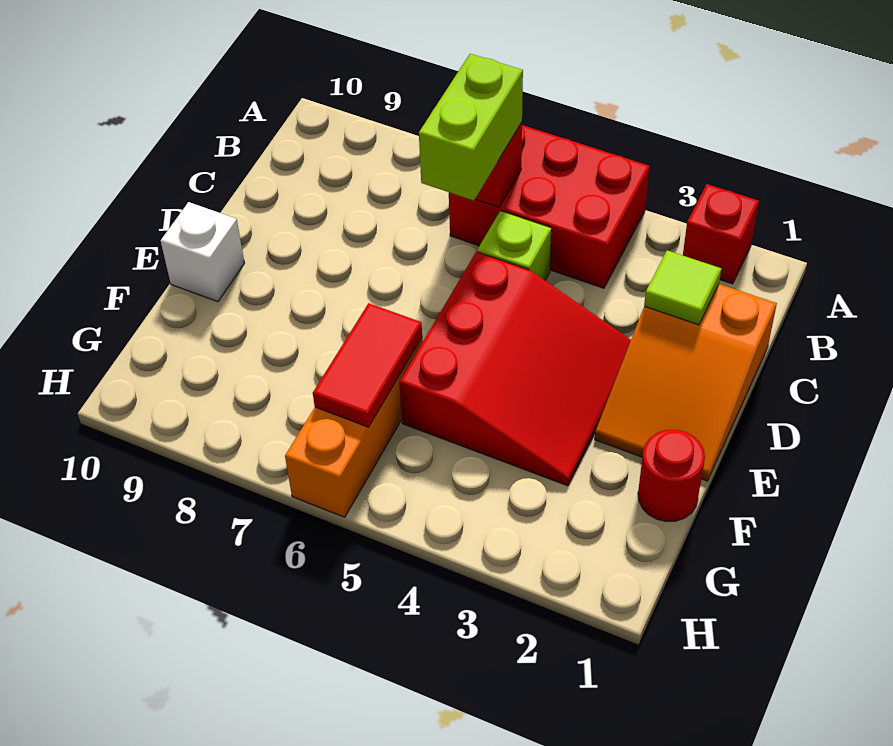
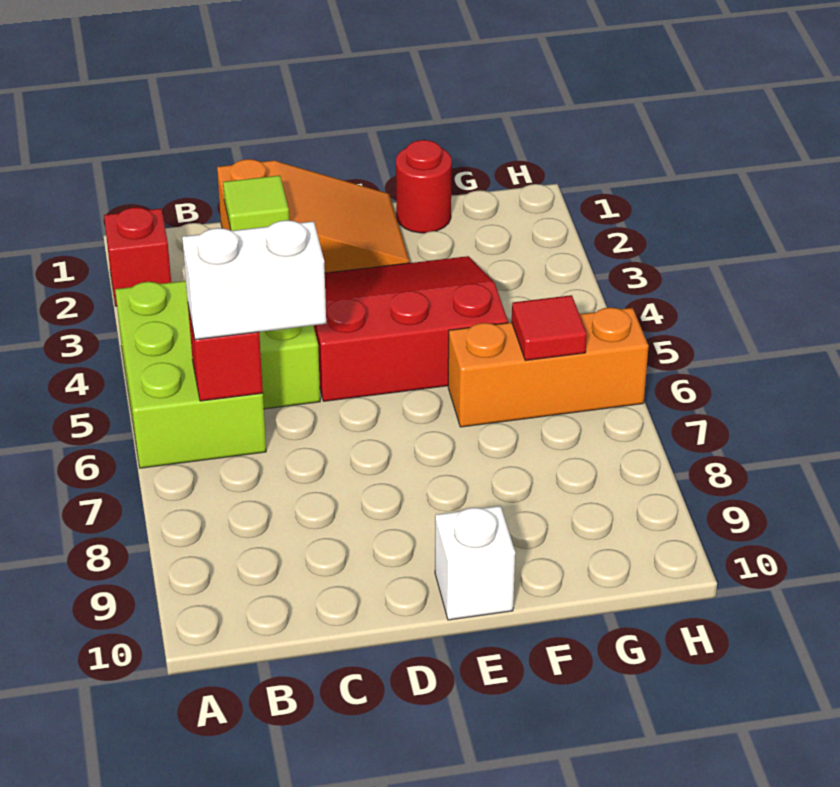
red 2x3 brick [449,125,650,288] -> lime 2x3 brick [115,281,266,468]
lime 1x2 brick [419,54,523,200] -> white 1x2 brick [182,220,326,340]
red 1x2 tile [313,303,422,427] -> red 1x1 tile [512,295,587,361]

